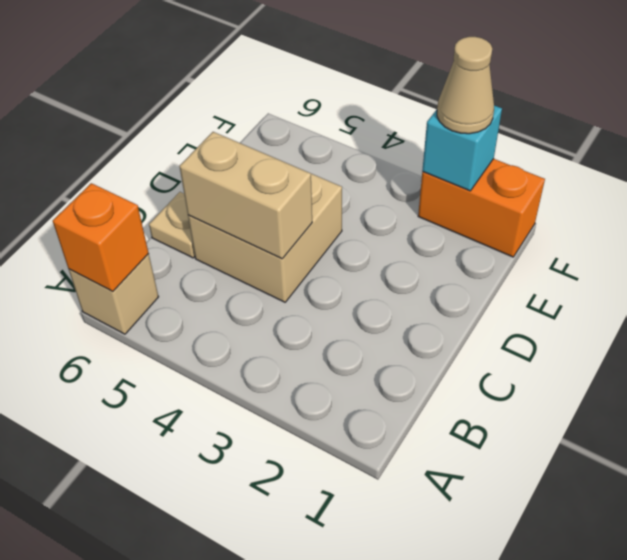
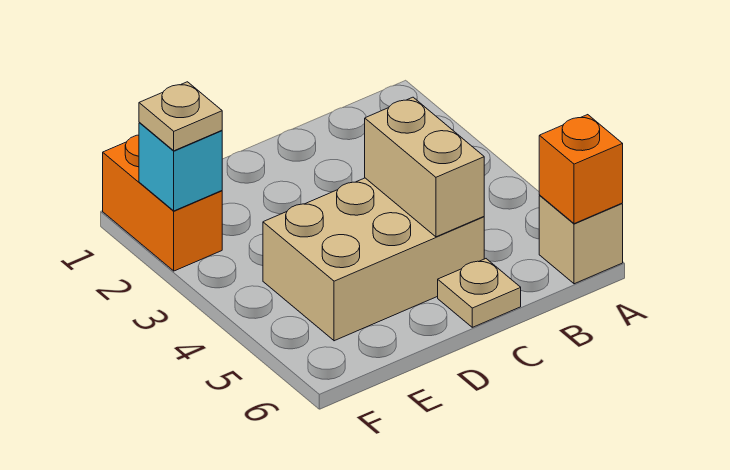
tan 2x2 brick [188,174,342,302] -> tan 2x3 brick [263,178,484,341]
tan 1x1 cone [437,37,494,134] -> tan 1x1 plate [139,82,222,151]

